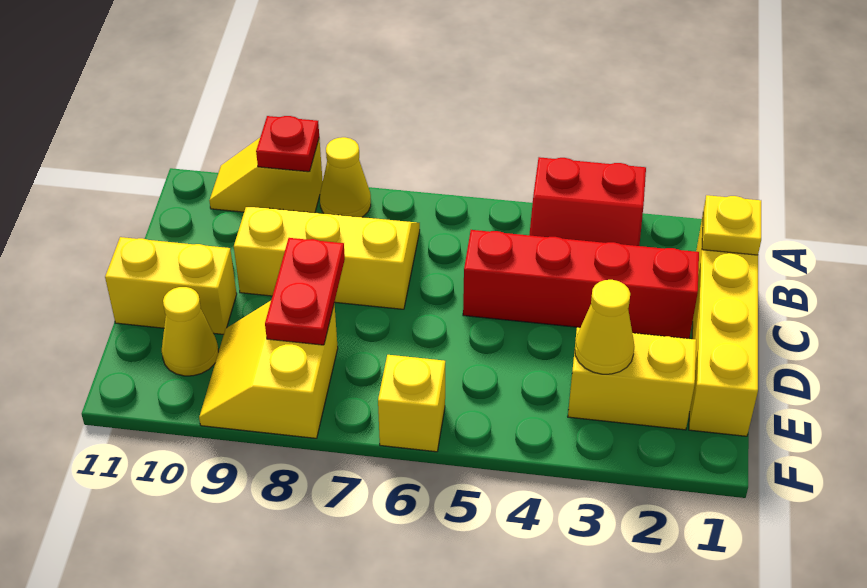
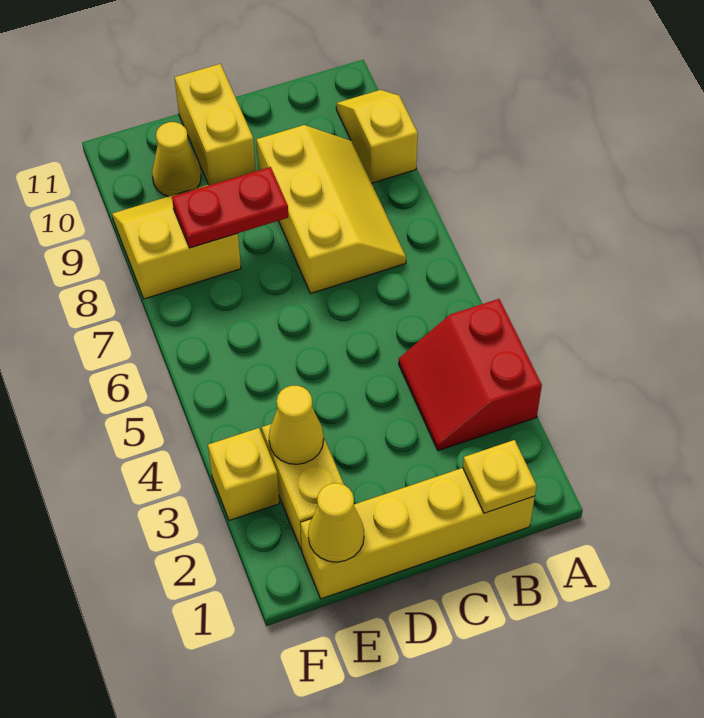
yellow 1x1 cone [320,137,371,217] -> yellow 1x1 cone moved to [308,483,364,562]
red 1x1 plate [256,116,319,172] -> none
red 1x4 brick [463,230,699,339] -> none
yellow 1x1 brick [378,355,445,452] -> yellow 1x1 brick moved to [208,428,279,520]

